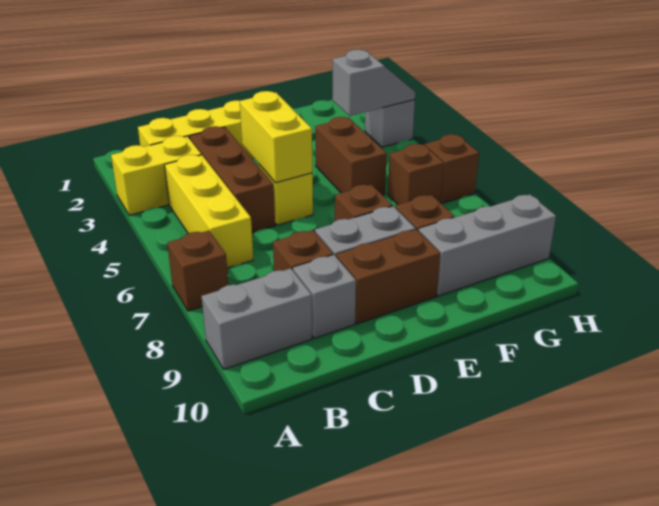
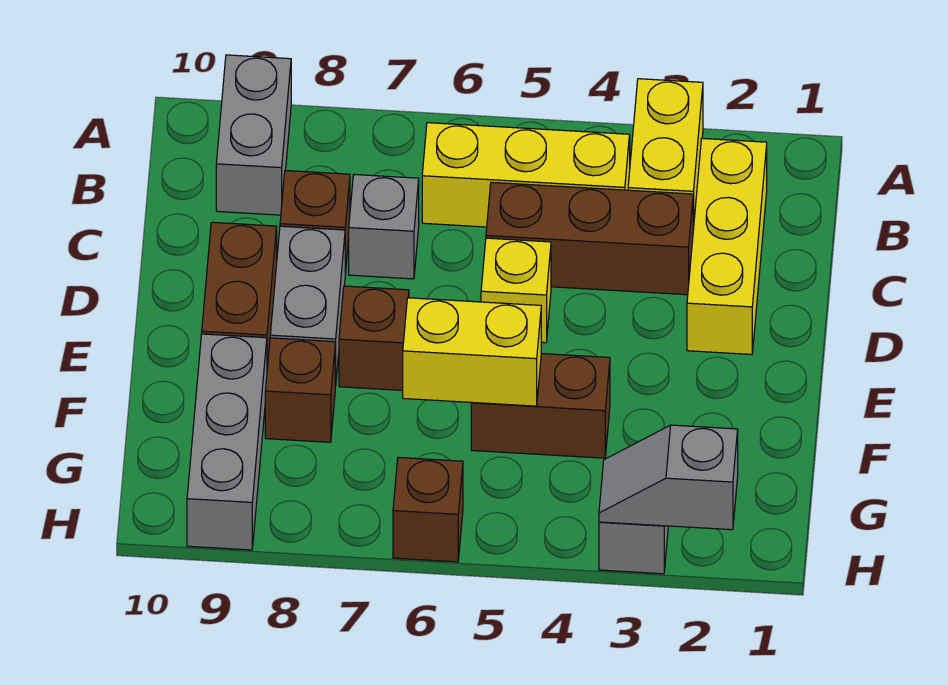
brown 1x1 brick [167,231,228,311] -> none
grey 1x1 brick [293,255,356,338] -> grey 1x1 brick moved to [349,175,419,279]
yellow 1x2 brick [240,91,312,183] -> yellow 1x2 brick moved to [403,298,541,406]
grey 1x2 slope [332,50,415,116] -> grey 1x2 slope turned to [599,425,738,530]
brown 1x1 brick [388,144,444,205] -> none

